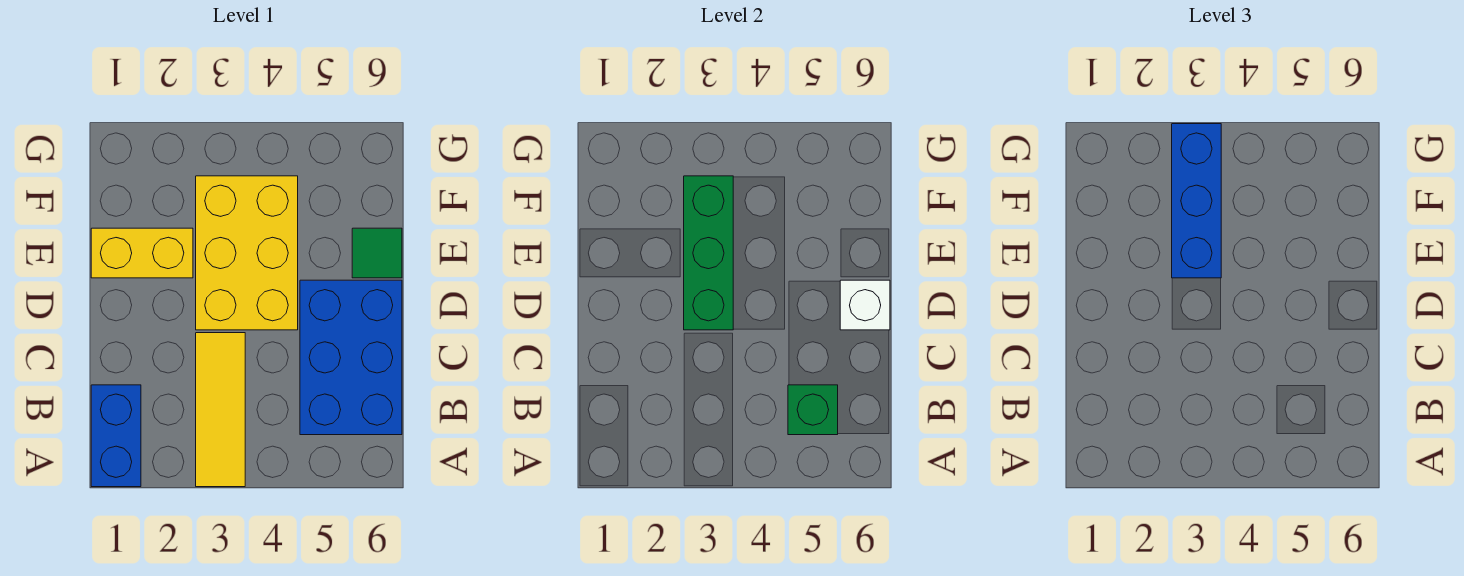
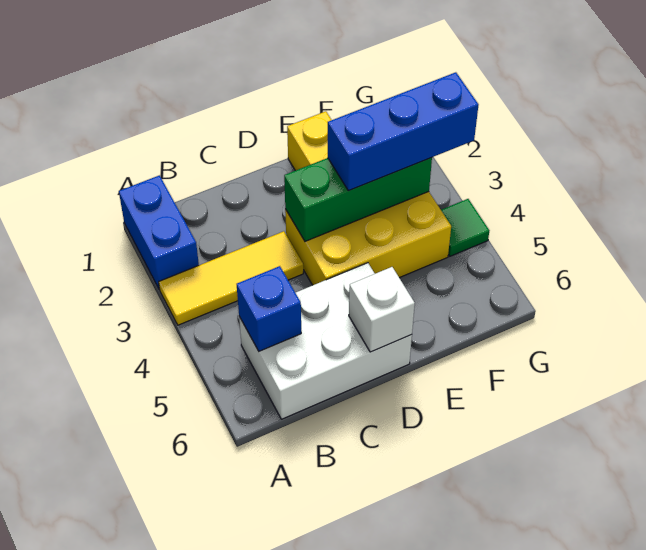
blue 1x2 brick [91,385,141,487] -> blue 1x2 brick turned to [119,175,199,290]
blue 2x3 brick [300,280,402,435] -> white 2x3 brick [239,263,412,419]
green 1x1 brick [788,385,838,435] -> blue 1x1 brick [237,266,301,351]
green 1x1 tile [352,228,402,278] -> green 1x1 tile moved to [441,199,489,256]

